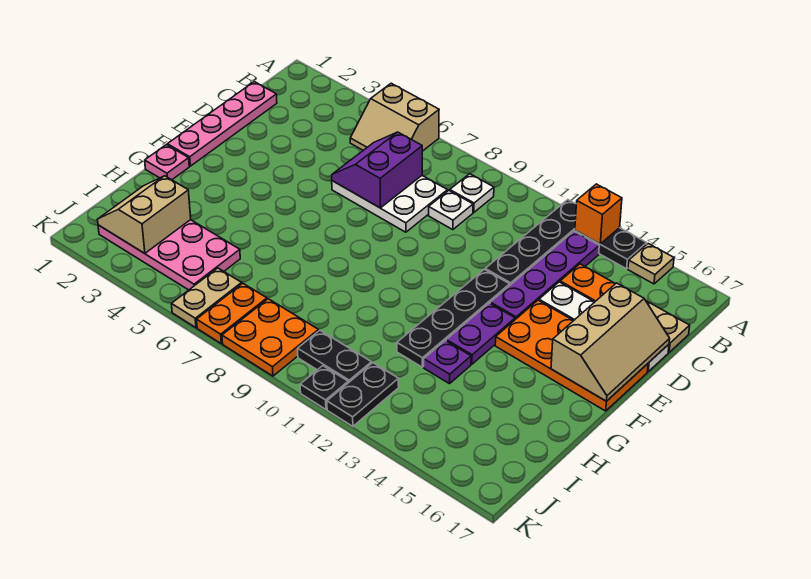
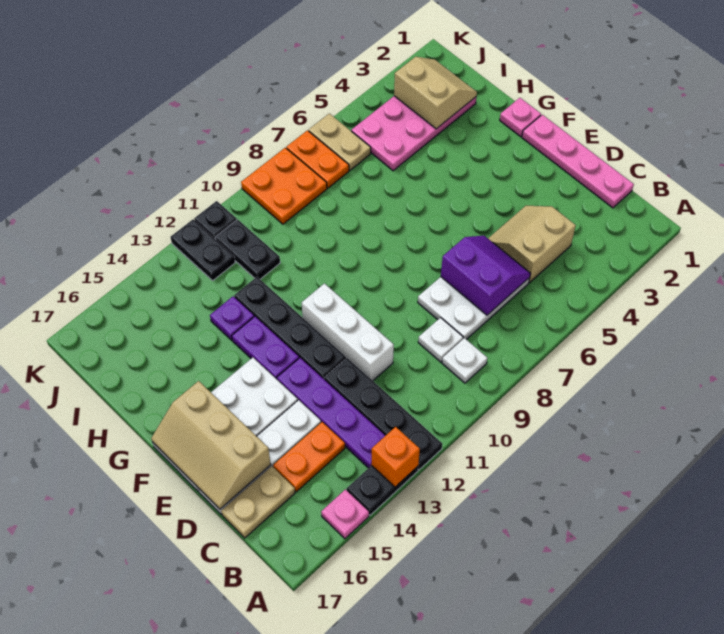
tan 2x2 slope [350,83,439,151] -> tan 2x2 slope moved to [488,206,576,282]
tan 1x1 plate [628,244,674,284] -> pink 1x1 plate [321,490,369,539]
none -> white 1x3 brick [302,283,394,381]
orange 2x4 plate [495,300,648,411] -> white 2x4 plate [152,358,298,491]
black 1x2 plate [298,330,372,383] -> black 1x2 plate turned to [215,219,280,279]

